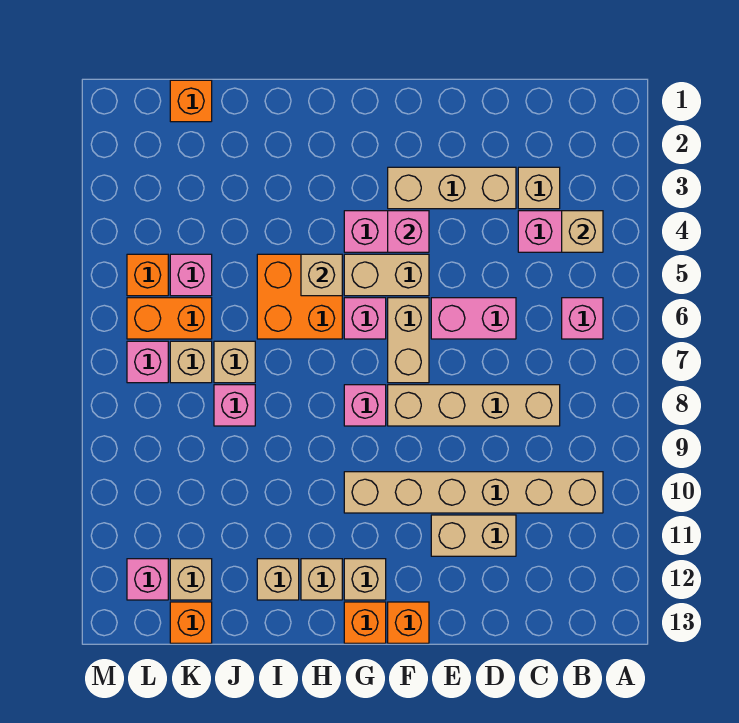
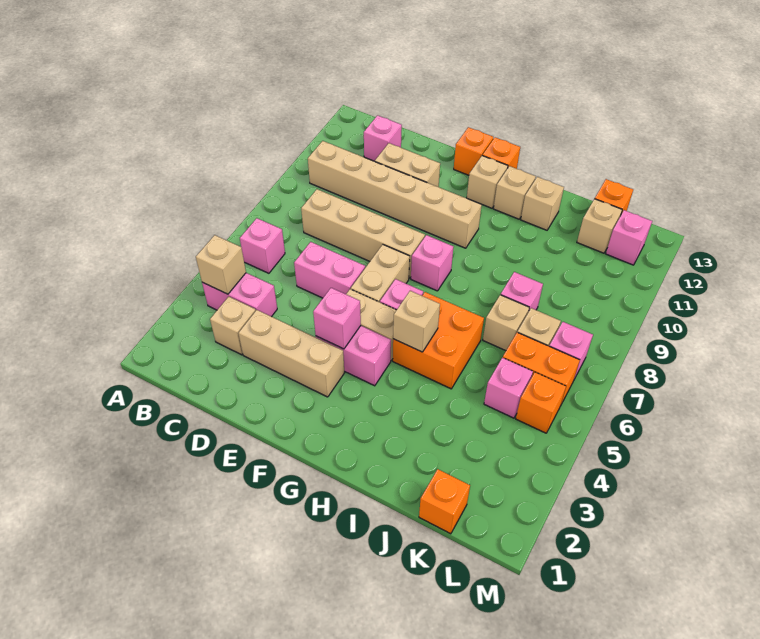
none -> pink 1x1 brick [364,115,402,161]

